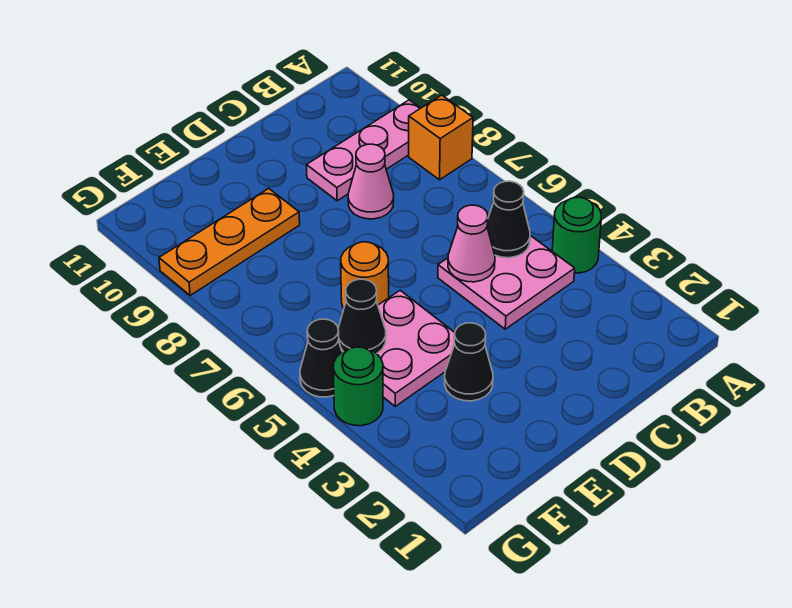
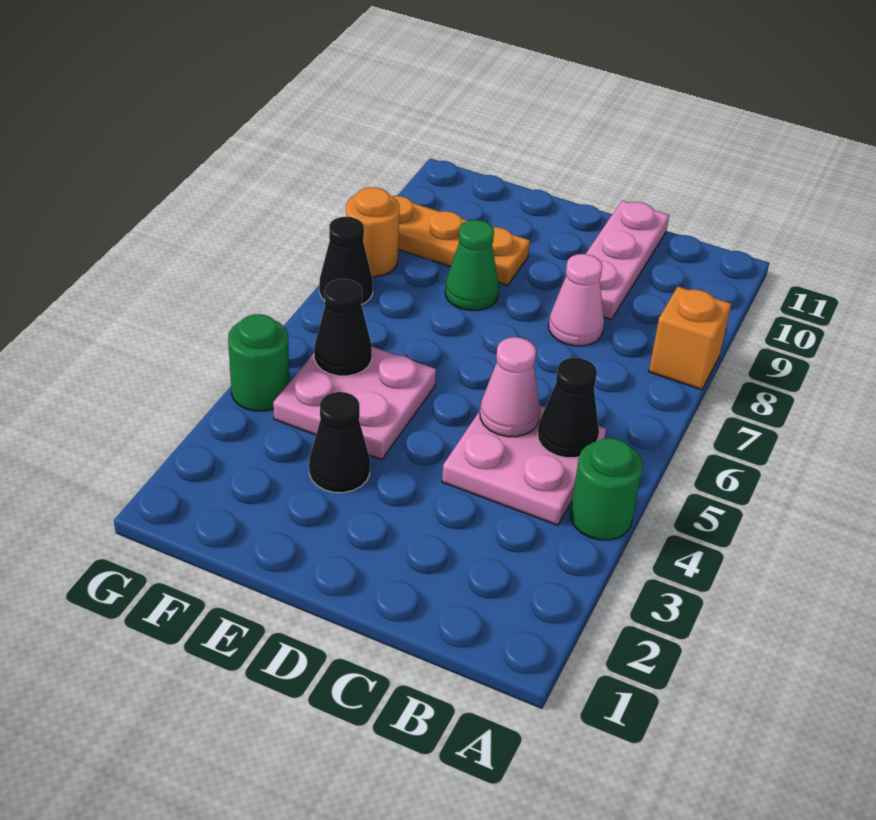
pink 1x3 plate [306,100,420,201] -> pink 1x3 plate turned to [586,201,669,320]
orange 1x1 round brick [341,242,389,308] -> orange 1x1 round brick moved to [346,187,400,277]
none -> green 1x1 cone [445,220,499,311]
black 1x1 cone [300,319,342,397] -> black 1x1 cone moved to [319,217,373,304]

